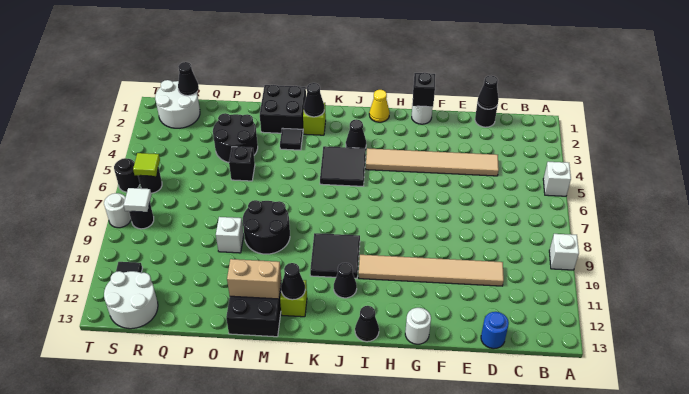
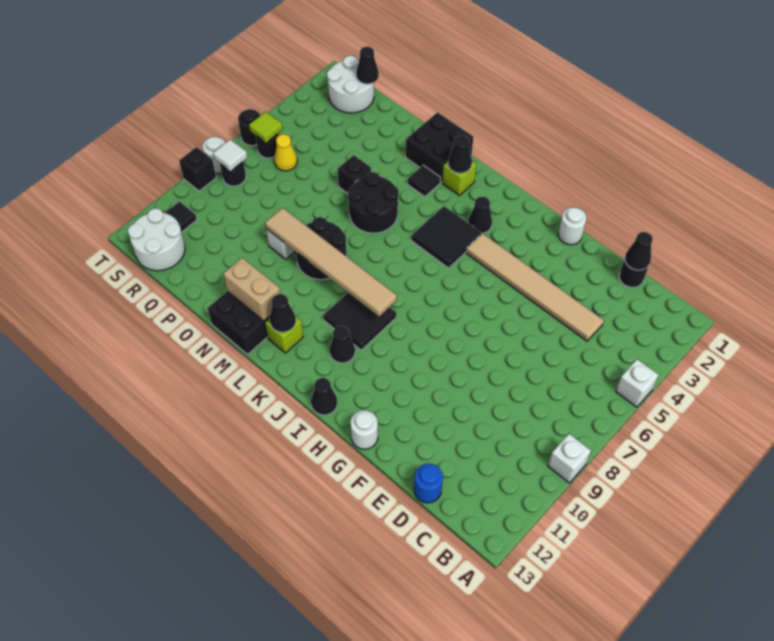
tan 1x6 tile [359,255,504,286] -> tan 1x6 tile moved to [265,208,397,316]
black 1x1 brick [413,73,435,107] -> black 1x1 brick moved to [179,147,216,191]
yellow 1x1 cone [369,90,390,122] -> yellow 1x1 cone moved to [274,134,297,171]
black 2x2 round brick [213,113,258,163] -> black 2x2 round brick moved to [348,172,399,233]

